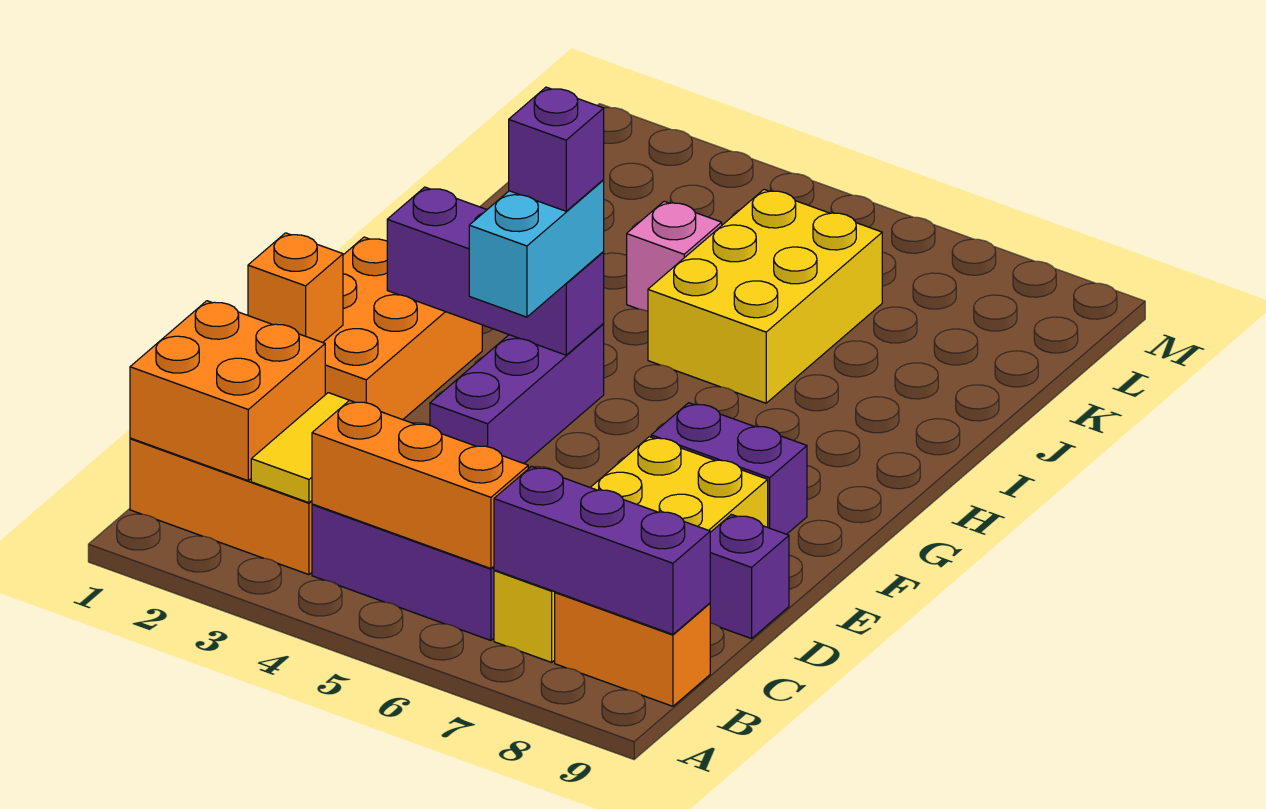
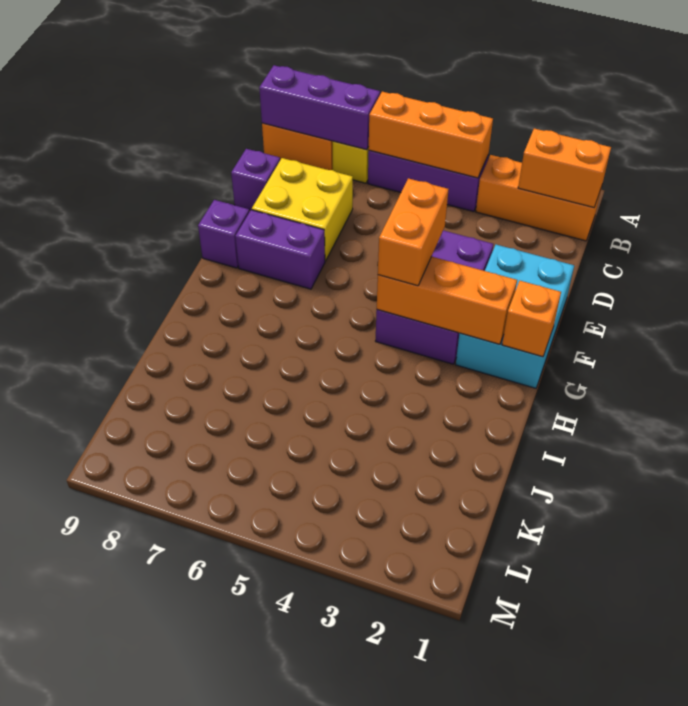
orange 2x2 brick [130,301,325,481] -> orange 1x2 brick [518,128,611,208]
yellow 1x2 tile [251,393,349,503] -> none
orange 2x3 brick [323,237,482,420] -> cyan 2x3 brick [456,245,574,388]
orange 1x1 brick [248,233,343,343] -> orange 1x1 brick moved to [502,281,561,357]
purple 1x3 brick [430,324,604,463] -> purple 2x3 brick [376,230,493,364]
cyan 1x2 brick [469,180,604,317] -> orange 1x2 brick [378,178,449,286]
purple 1x3 brick [387,187,604,355] -> orange 1x3 brick [377,257,517,344]
purple 1x1 brick [509,87,604,211] -> purple 1x1 brick moved to [198,200,249,268]
yellow 2x3 brick [648,190,882,403] -> none
pink 1x1 brick [627,201,722,311] -> none

